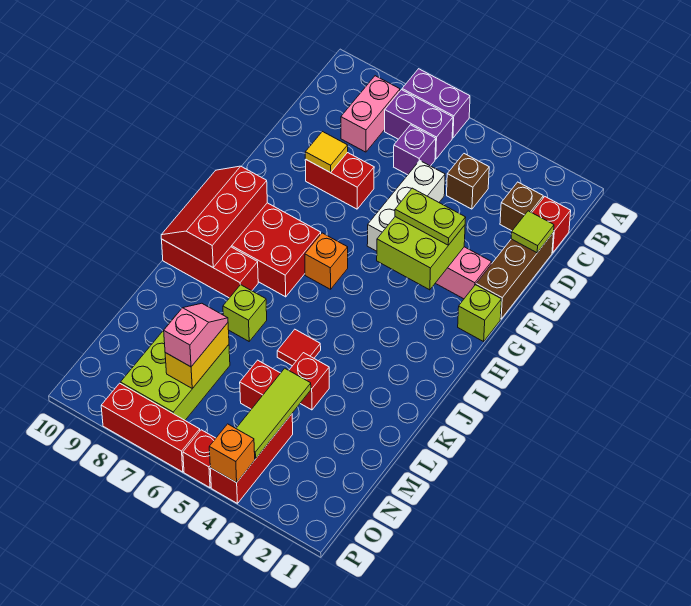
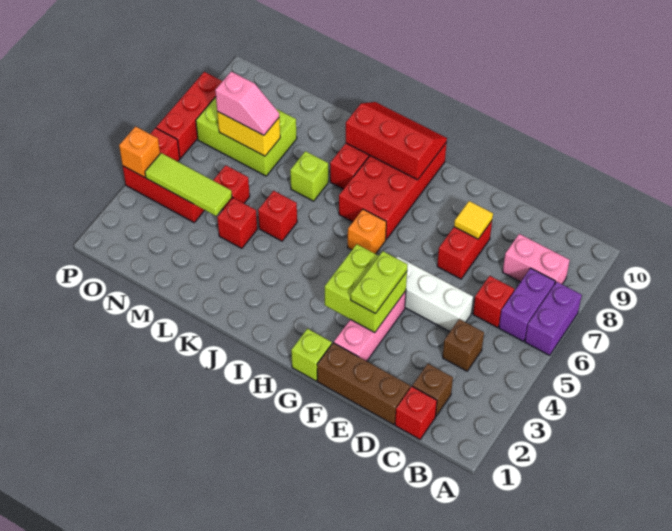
purple 1x1 brick [394,125,436,175] -> red 1x1 brick [473,276,514,327]
lime 1x1 tile [511,211,554,253] -> none
red 1x1 tile [277,329,321,366] -> red 1x1 brick [258,191,297,241]

